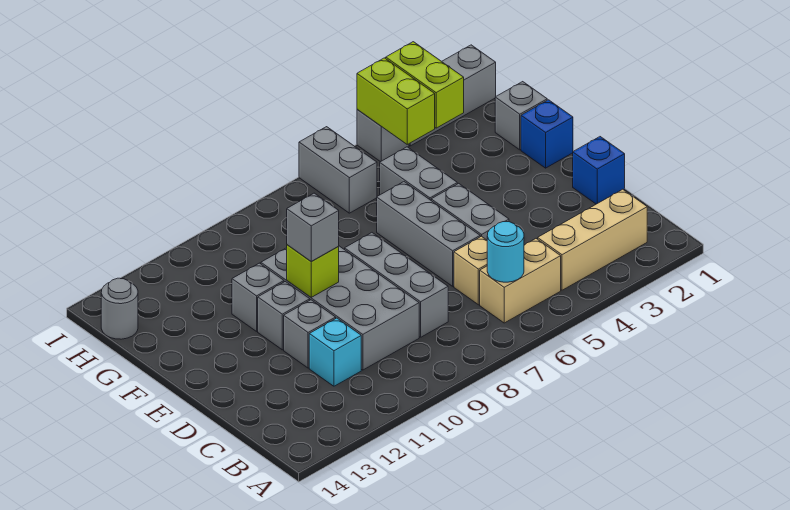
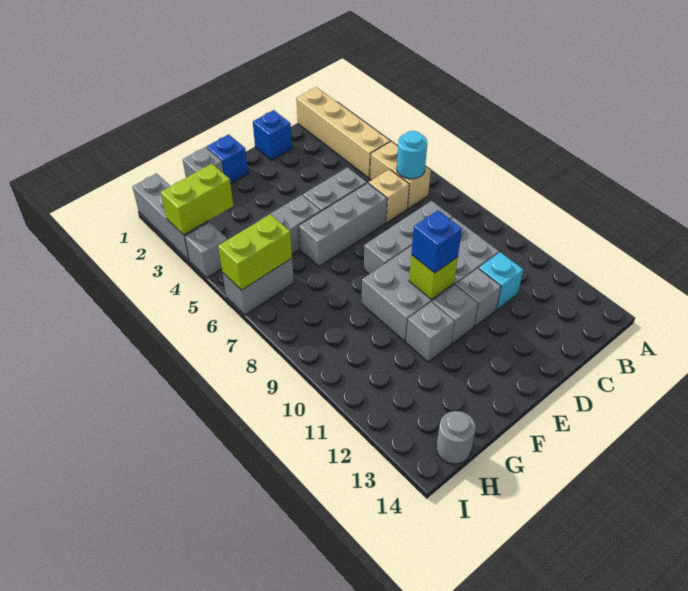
tan 1x3 brick [538,189,647,290] -> tan 1x4 brick [296,87,390,178]
grey 1x1 brick [287,193,339,262] -> blue 1x1 brick [411,210,462,273]
lime 1x2 brick [357,58,435,144] -> lime 1x2 brick moved to [218,214,292,290]

